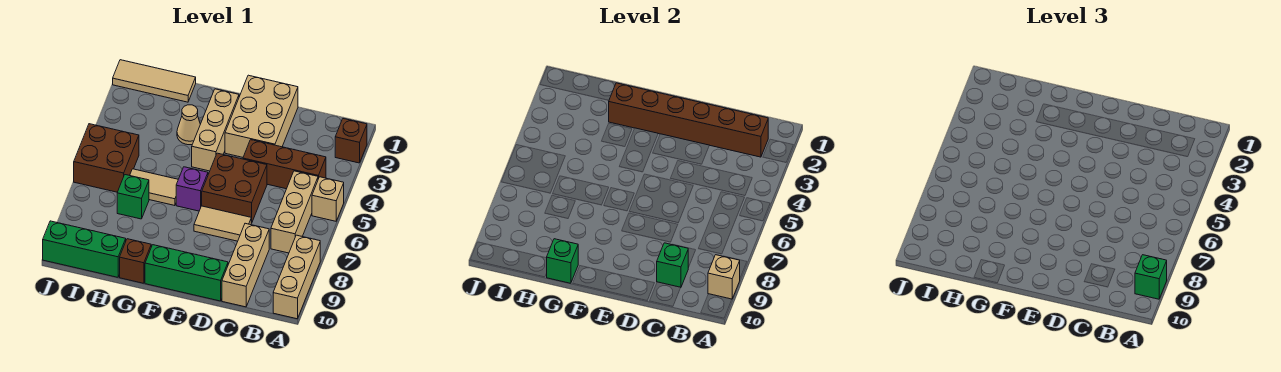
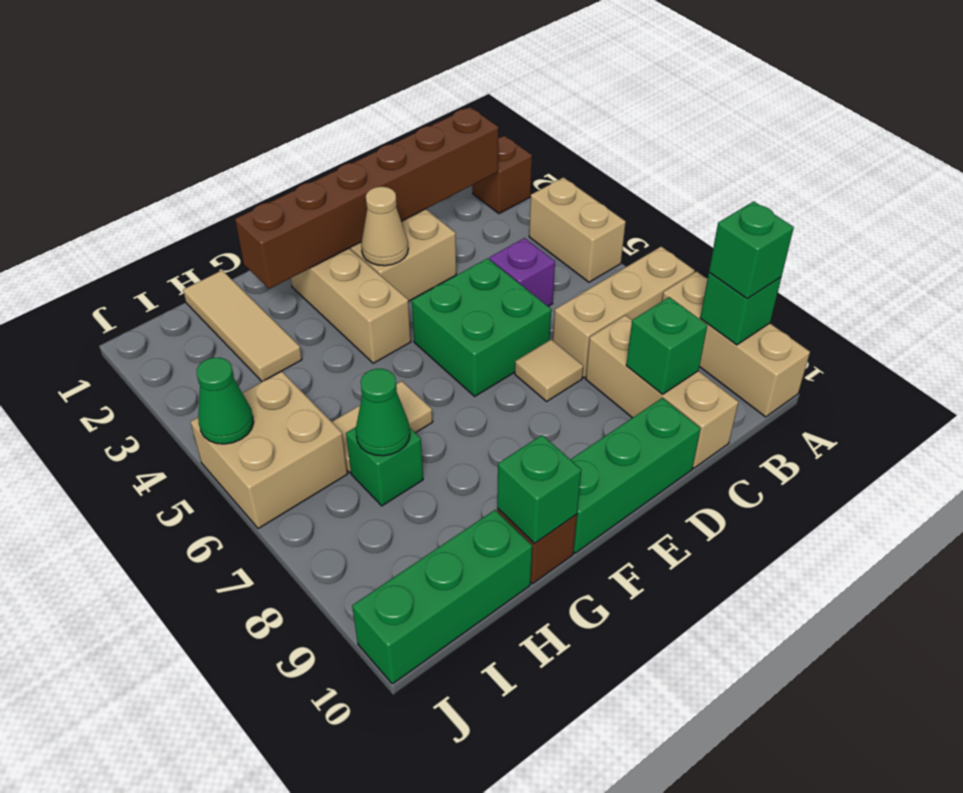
tan 1x1 brick [312,177,344,221] -> tan 1x2 brick [529,177,626,282]
tan 1x1 brick [708,255,740,299] -> green 1x1 brick [700,273,781,345]
brown 1x3 brick [243,140,326,189] -> none
tan 1x3 brick [271,171,318,253] -> tan 1x3 brick turned to [553,247,695,378]
brown 2x2 brick [202,153,267,223] -> green 2x2 brick [412,258,551,396]
tan 1x2 tile [194,206,251,241] -> tan 1x1 tile [515,339,583,401]
purple 1x1 brick [176,167,208,211] -> purple 1x1 brick moved to [489,238,555,306]
tan 1x1 cone [177,105,200,145] -> tan 1x1 cone moved to [361,187,408,266]
tan 1x3 tile [113,60,196,102] -> tan 1x3 tile turned to [183,270,302,382]
none -> green 1x1 cone [356,369,410,456]
brown 2x2 brick [74,124,139,192] -> tan 2x2 brick [191,371,348,529]
none -> green 1x1 cone [197,358,254,444]

